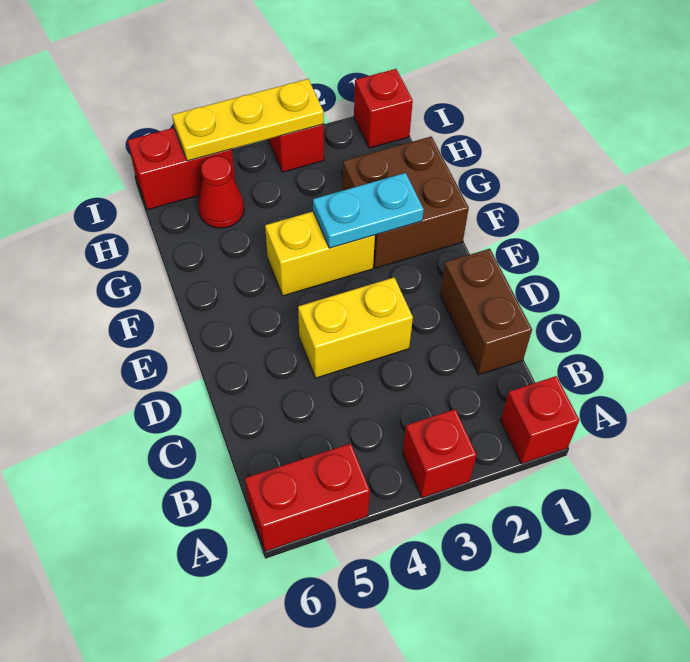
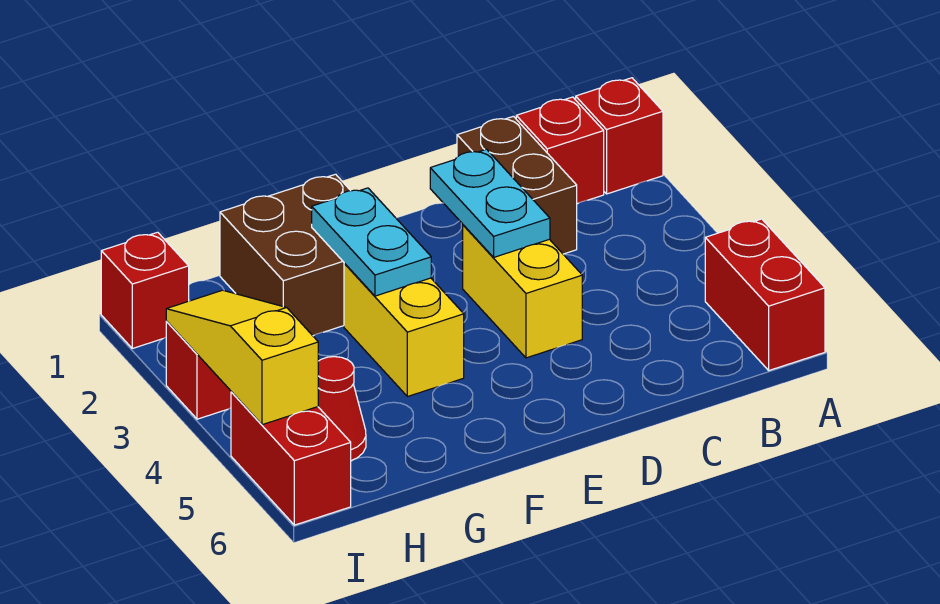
red 1x1 brick [403,409,477,498] -> red 1x1 brick moved to [516,97,604,204]
brown 1x2 brick [440,249,532,375] -> brown 1x2 brick turned to [457,116,577,254]
none -> cyan 1x2 plate [430,149,550,257]
yellow 1x3 plate [172,79,324,161] -> yellow 1x3 slope [166,290,318,425]

